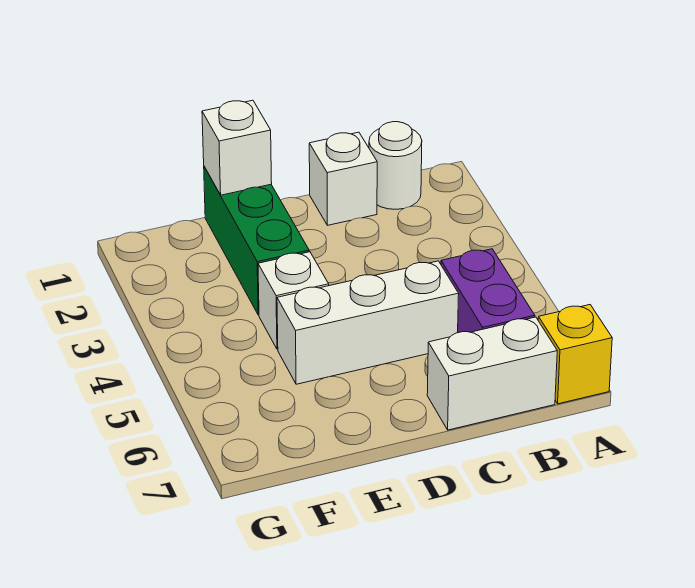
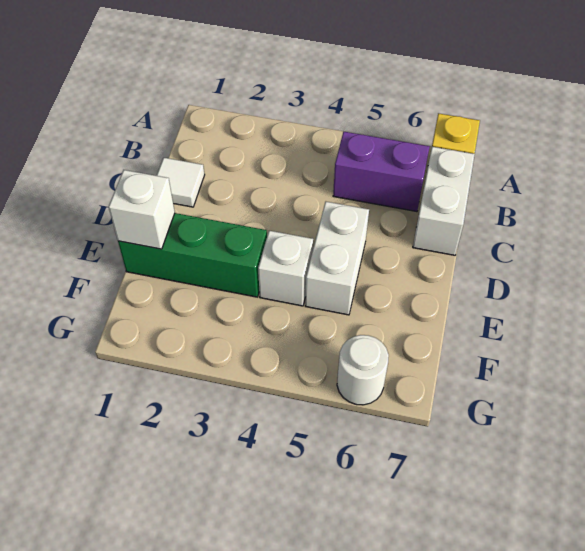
white 1x1 round brick [369,122,422,209] -> white 1x1 round brick moved to [337,335,389,405]
white 1x1 brick [309,132,377,225] -> white 1x1 tile [157,158,205,207]
white 1x3 brick [277,261,459,384] -> white 1x2 brick [305,202,369,315]

